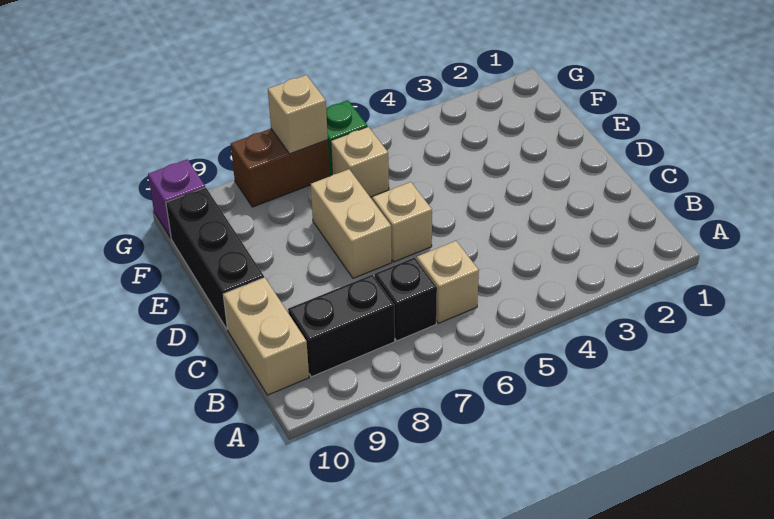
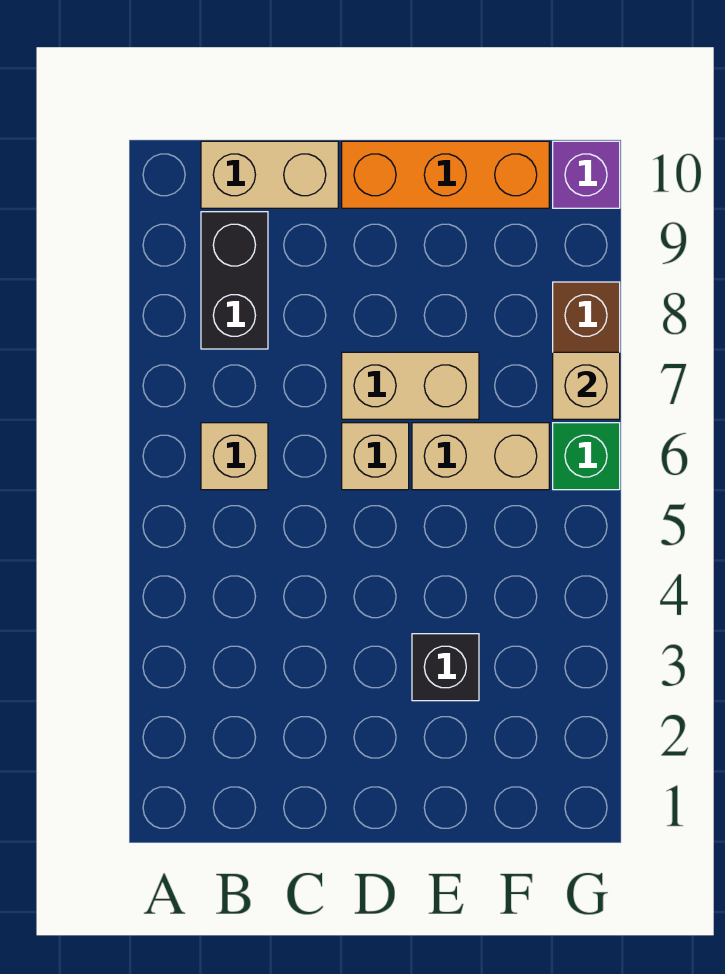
black 1x1 brick [375,257,437,341] -> black 1x1 brick moved to [412,634,479,701]
black 1x3 brick [166,187,264,329] -> orange 1x3 brick [342,141,549,208]
tan 1x1 brick [331,127,389,197] -> tan 1x2 brick [412,423,549,490]

